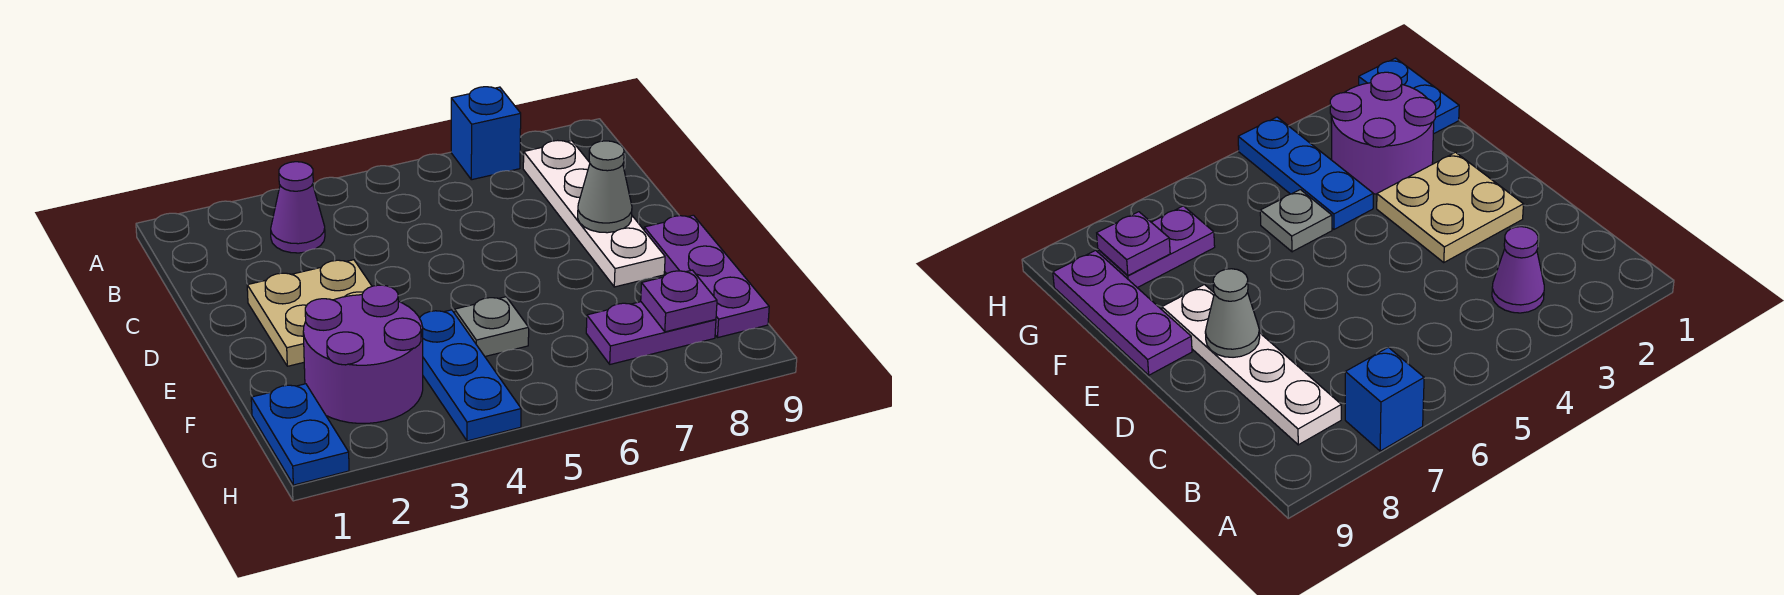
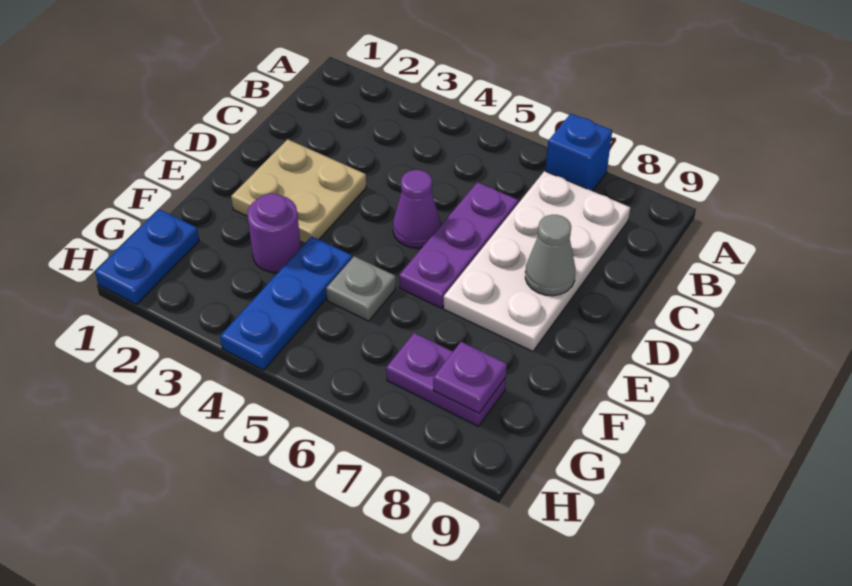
purple 1x1 cone [271,162,325,253] -> purple 1x1 cone moved to [393,170,441,248]
white 1x4 plate [523,140,665,287] -> white 2x4 plate [443,171,630,351]
purple 1x3 plate [644,215,769,337] -> purple 1x3 plate moved to [399,182,518,308]
purple 2x2 round brick [303,285,423,423] -> purple 1x1 round brick [247,194,301,272]

